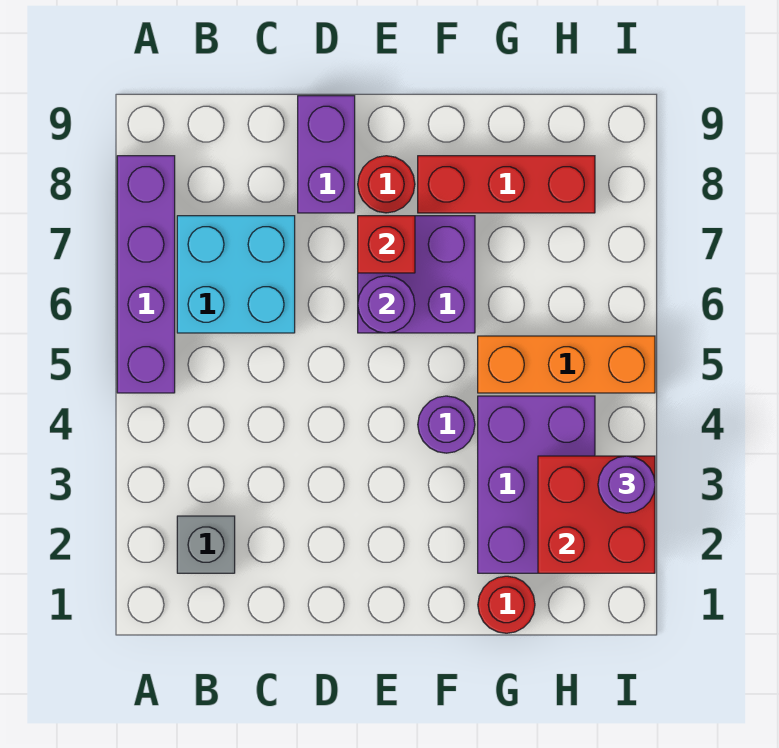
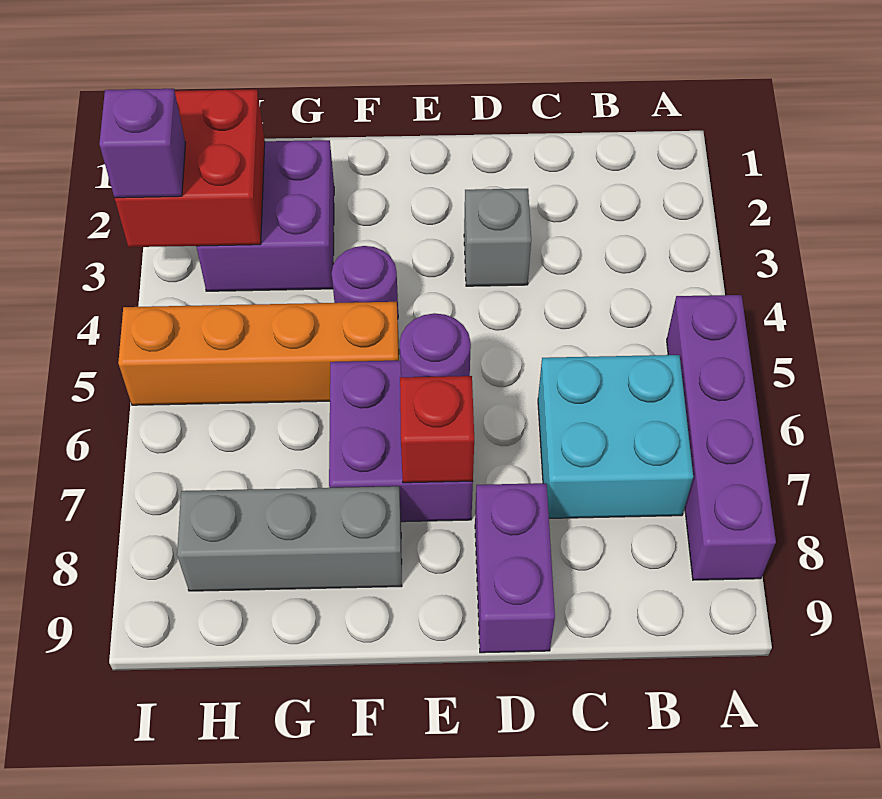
grey 1x1 brick [177,516,235,573] -> grey 1x1 brick moved to [464,189,531,286]
red 1x1 round brick [358,156,415,213] -> none
red 1x3 brick [418,156,595,213] -> grey 1x3 brick [177,486,402,591]
red 1x1 round brick [478,576,535,633] -> none
purple 2x3 brick [478,396,595,573] -> purple 2x2 brick [196,140,334,291]
orange 1x3 brick [478,336,655,393] -> orange 1x4 brick [118,302,399,405]
purple 1x1 round brick [598,456,655,513] -> purple 1x1 brick [99,89,186,198]

